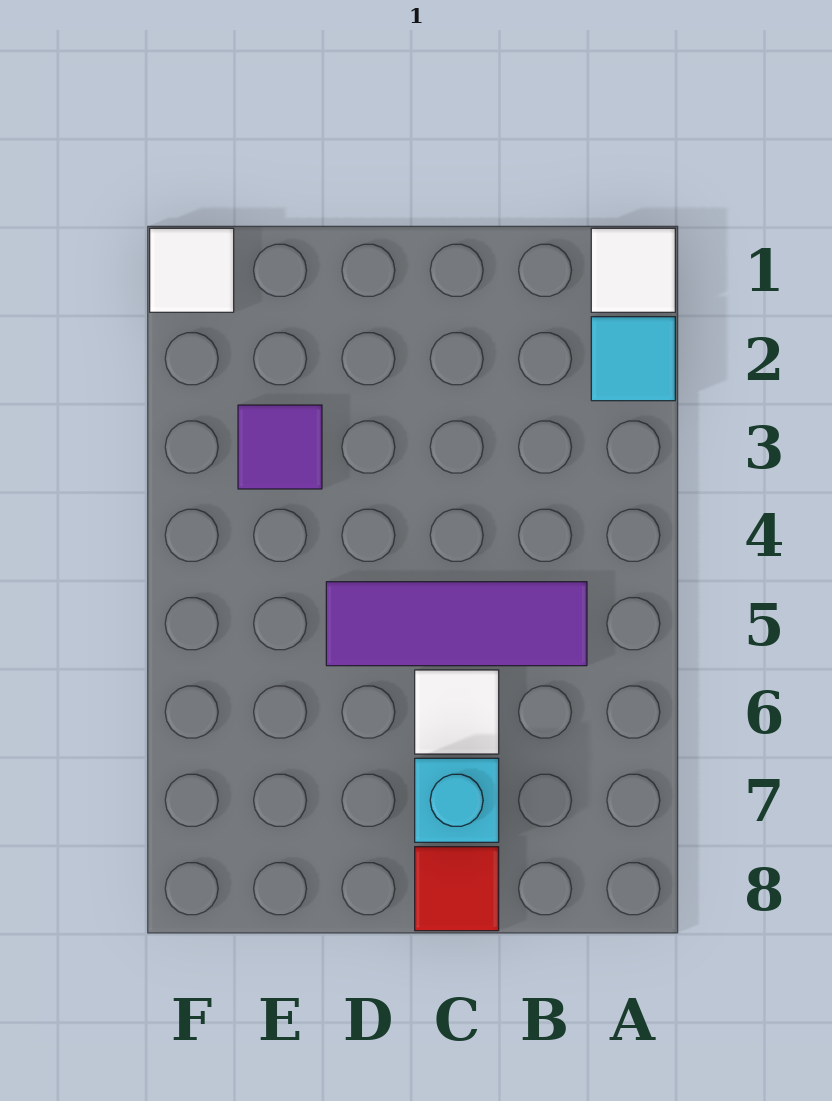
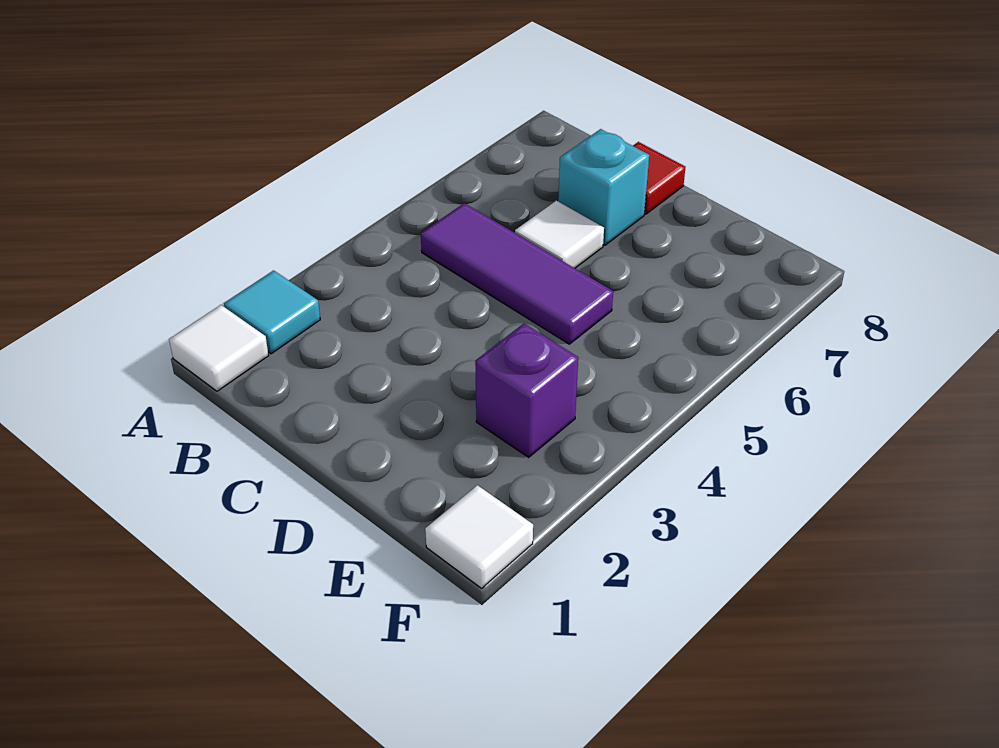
purple 1x1 tile [238,405,322,489] -> purple 1x1 brick [475,323,578,457]

